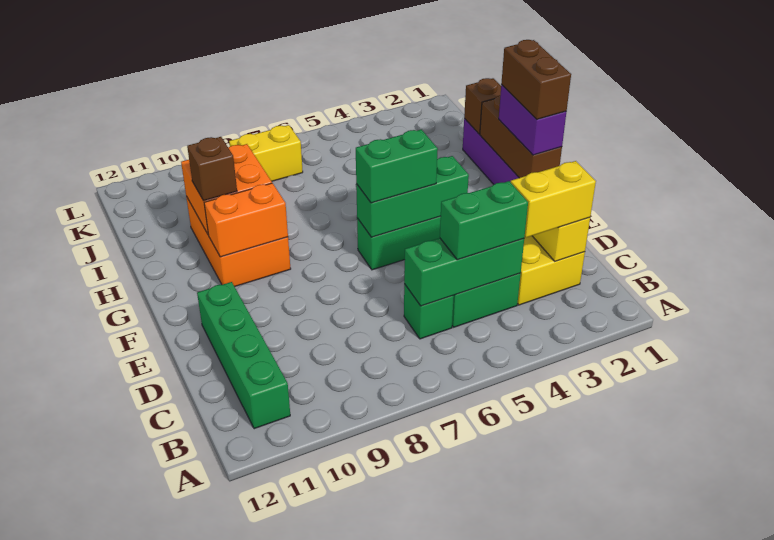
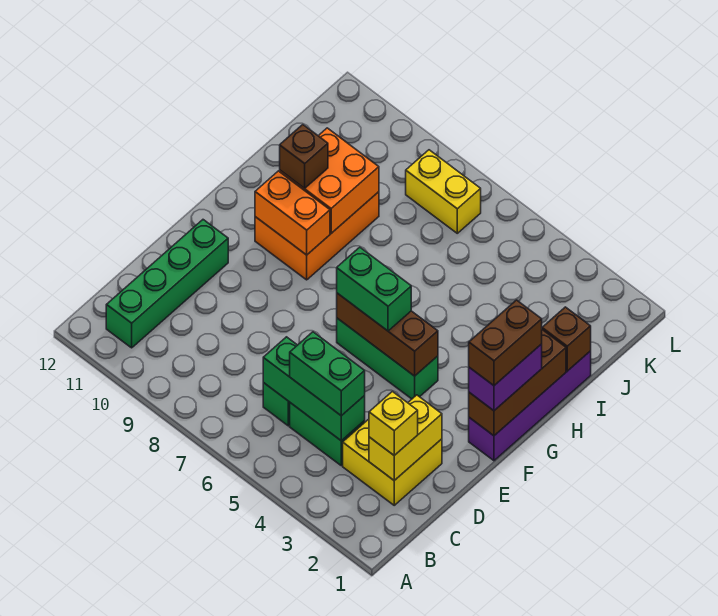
yellow 1x2 brick [511,161,596,238] -> yellow 1x1 brick [369,391,418,455]
green 1x3 brick [356,156,469,237] -> brown 1x3 brick [337,293,438,376]

